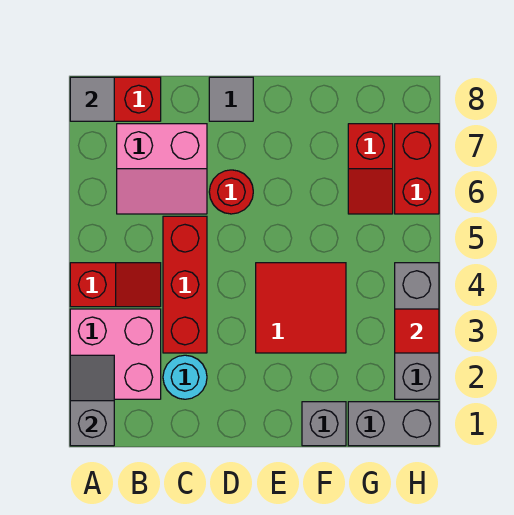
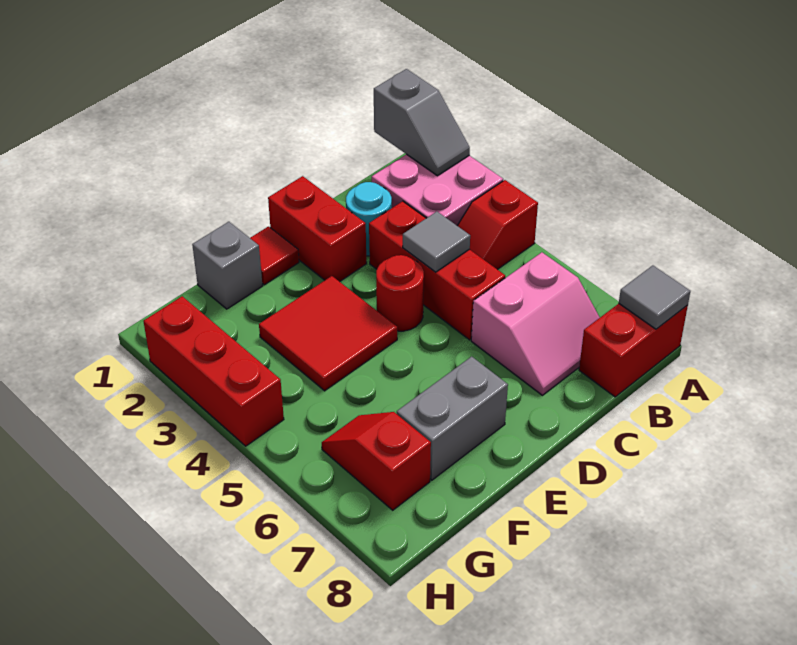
pink 2x2 slope [117,124,207,214] -> pink 2x2 slope turned to [471,252,600,395]
red 1x1 round brick [209,170,253,214] -> red 1x1 round brick moved to [376,255,424,331]
grey 1x1 tile [209,77,253,121] -> grey 1x1 tile moved to [403,212,470,272]
grey 1x2 brick [348,402,439,446] -> grey 1x2 brick moved to [397,356,508,480]
grey 1x3 brick [395,263,439,399] -> red 1x3 brick [143,296,284,446]
red 1x1 tile [395,309,439,353] -> red 1x1 tile moved to [250,227,299,285]
red 1x2 brick [395,124,439,214] -> red 1x2 brick moved to [268,176,366,282]

